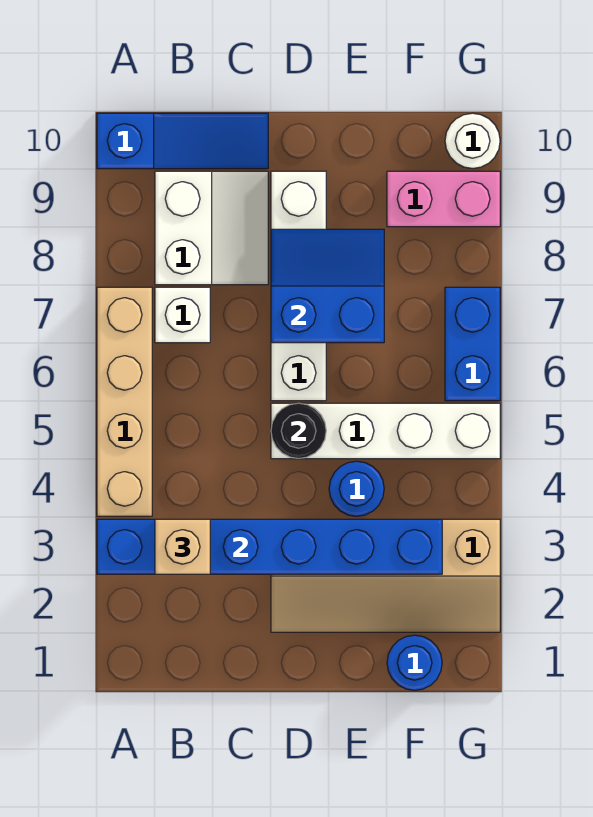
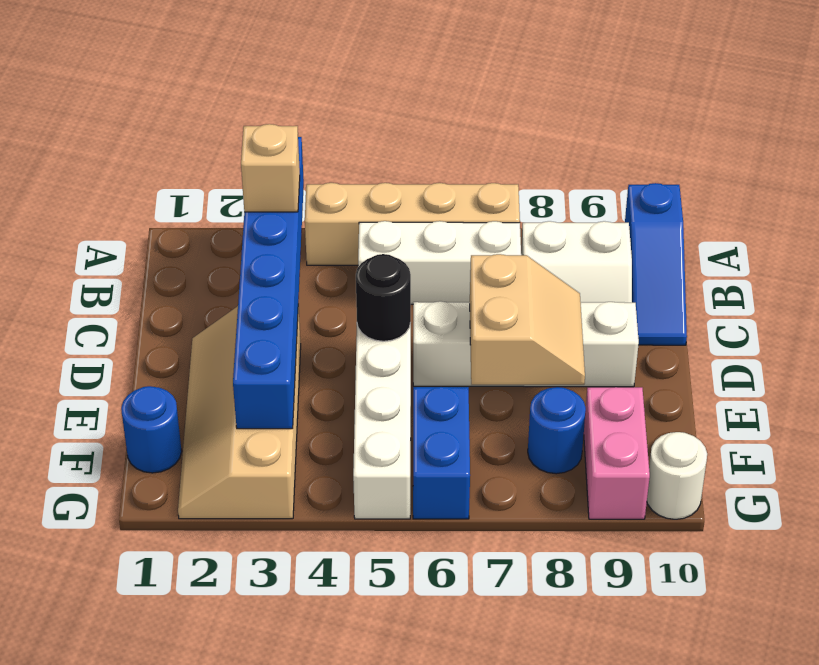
white 1x1 brick [155,287,210,343] -> white 1x3 brick [358,221,521,304]
blue 2x2 slope [271,229,384,343] -> tan 2x2 slope [470,254,585,385]
blue 1x1 round brick [329,461,384,516] -> blue 1x1 round brick moved to [528,387,586,474]
blue 1x2 brick [445,287,500,401] -> blue 1x2 brick turned to [413,387,470,519]

